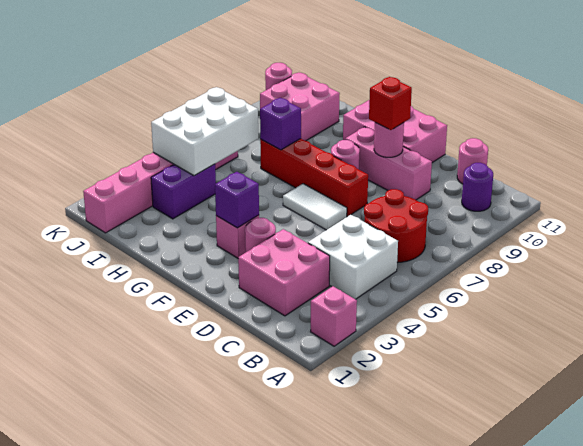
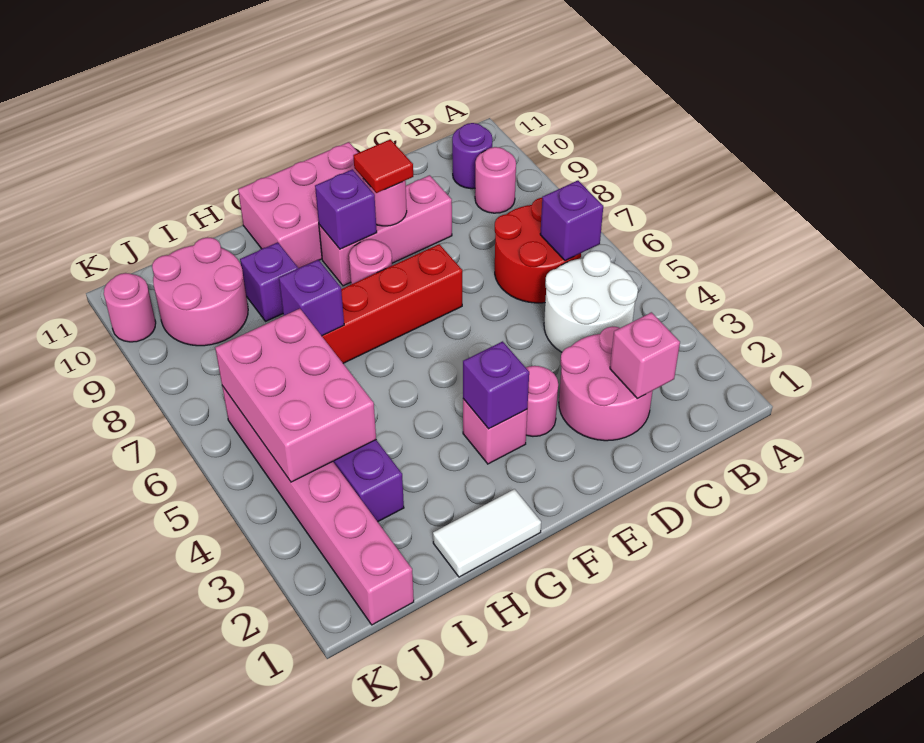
pink 1x1 brick [311,286,357,346] -> pink 1x1 brick moved to [610,312,680,399]
white 2x2 brick [308,215,398,299] -> white 2x2 round brick [544,251,638,352]
none -> purple 1x1 brick [540,181,603,261]
pink 2x2 brick [238,229,330,316] -> pink 2x2 round brick [559,327,653,441]
pink 1x1 round brick [457,138,488,184] -> pink 1x1 round brick moved to [475,147,516,213]
white 1x2 tile [283,184,347,230] -> white 1x2 tile moved to [433,489,541,577]
red 1x1 brick [369,77,412,130] -> red 1x1 tile [353,139,413,193]
none -> purple 1x1 brick [315,169,377,249]
none -> purple 1x1 brick [240,242,298,321]
white 2x3 brick [151,87,258,176] -> pink 2x3 brick [215,309,376,482]
pink 2x2 brick [260,72,340,141] -> pink 2x2 round brick [152,237,248,346]

